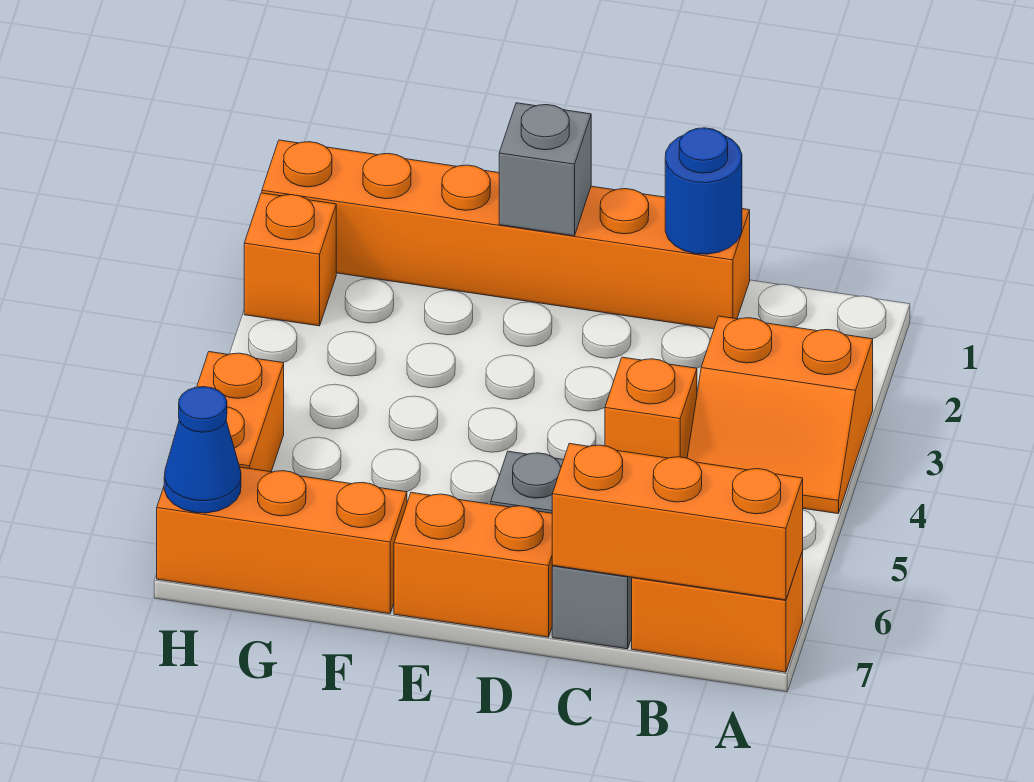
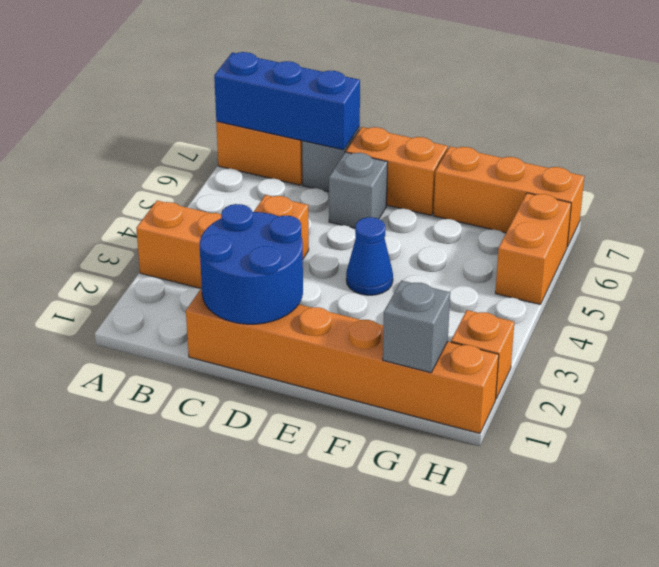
orange 1x3 brick [552,444,803,600] -> blue 1x3 brick [214,52,360,150]
blue 1x1 round brick [665,128,742,254] -> blue 2x2 round brick [200,204,303,324]
grey 1x1 brick [499,103,591,236] -> grey 1x1 brick moved to [383,281,450,373]
blue 1x1 cone [164,387,241,513] -> blue 1x1 cone moved to [346,217,393,295]

